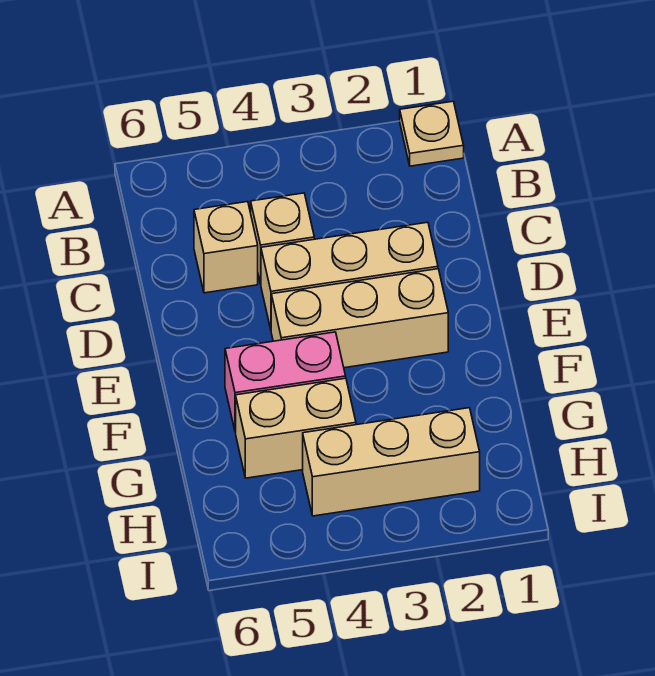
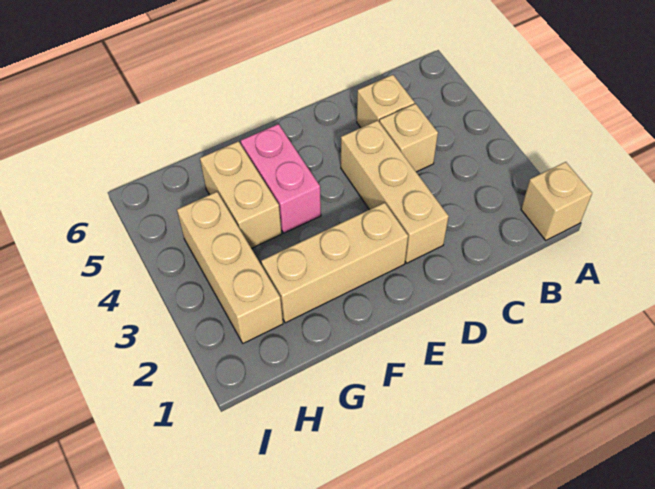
tan 1x1 plate [400,101,464,166] -> tan 1x1 brick [521,162,592,240]
tan 1x3 brick [271,269,448,368] -> tan 1x3 brick turned to [261,203,408,323]

